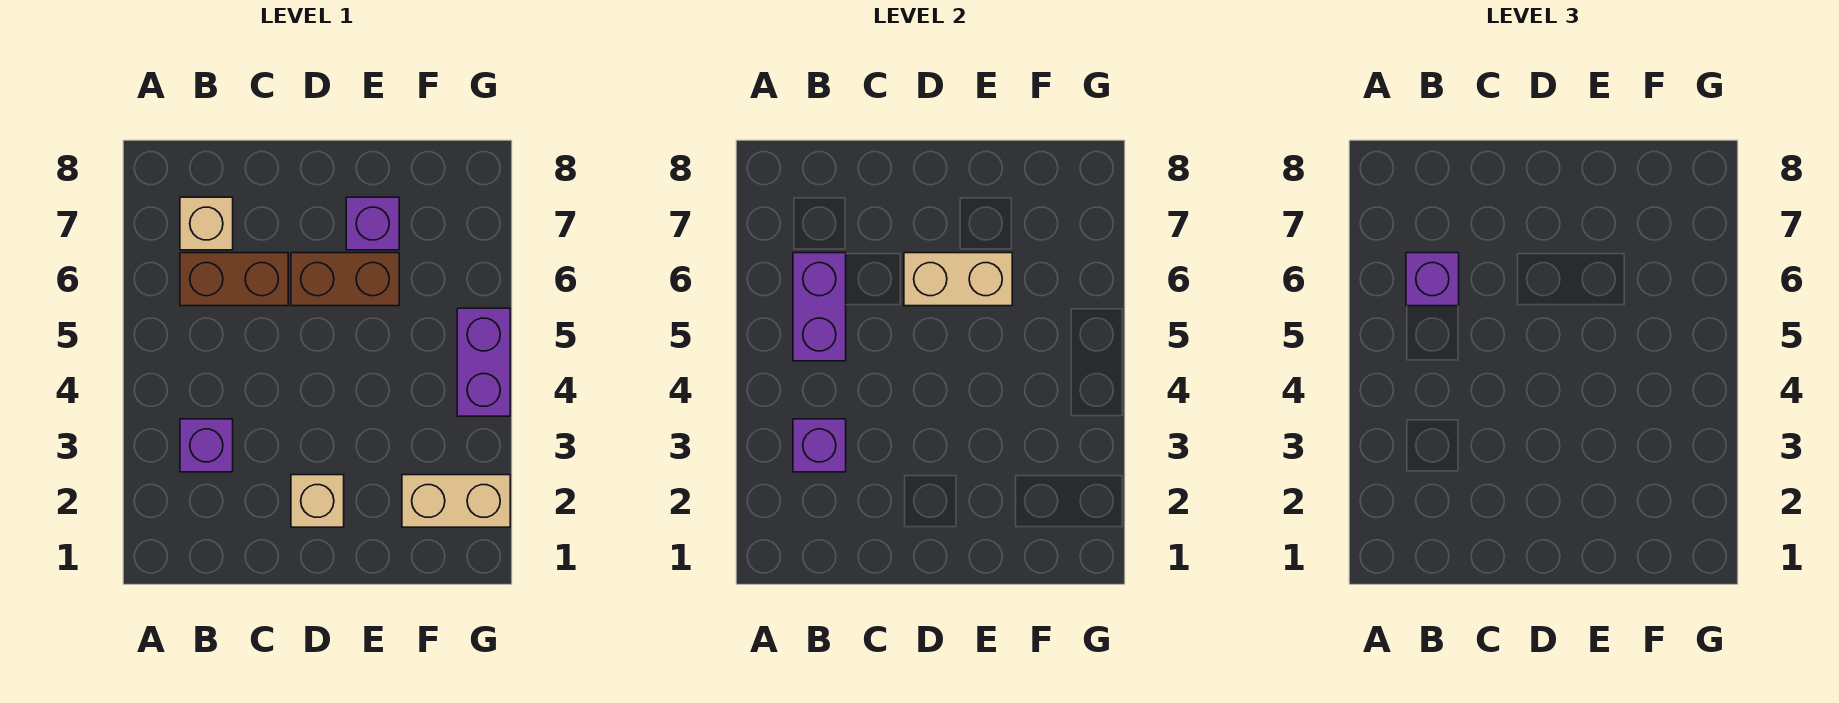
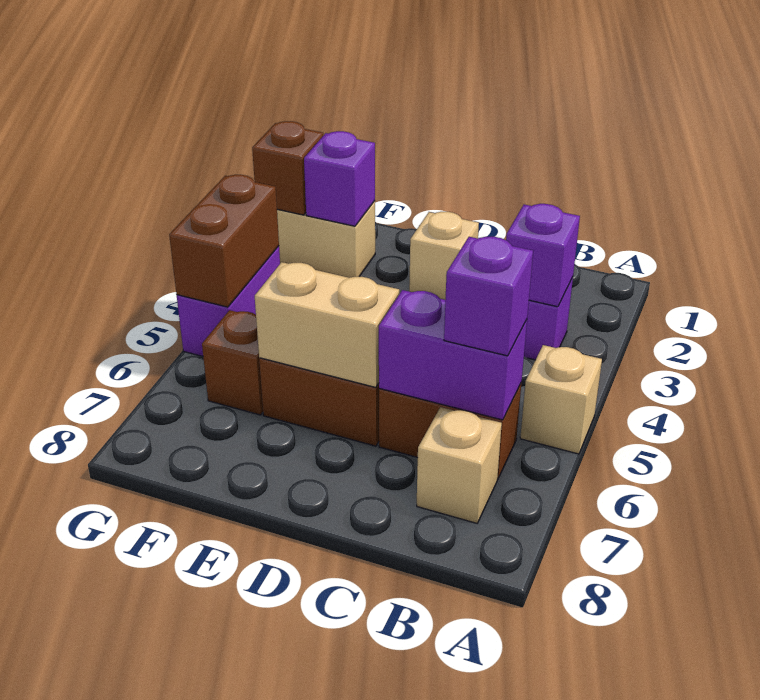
none -> tan 1x1 brick [520,345,602,454]
purple 1x2 brick [793,253,846,361] -> purple 1x2 brick turned to [379,290,527,420]
purple 1x1 brick [346,197,399,250] -> purple 1x1 brick moved to [304,131,375,226]
none -> brown 1x1 brick [202,310,263,415]
none -> brown 1x1 brick [252,121,323,215]
none -> brown 1x2 brick [169,175,279,307]

